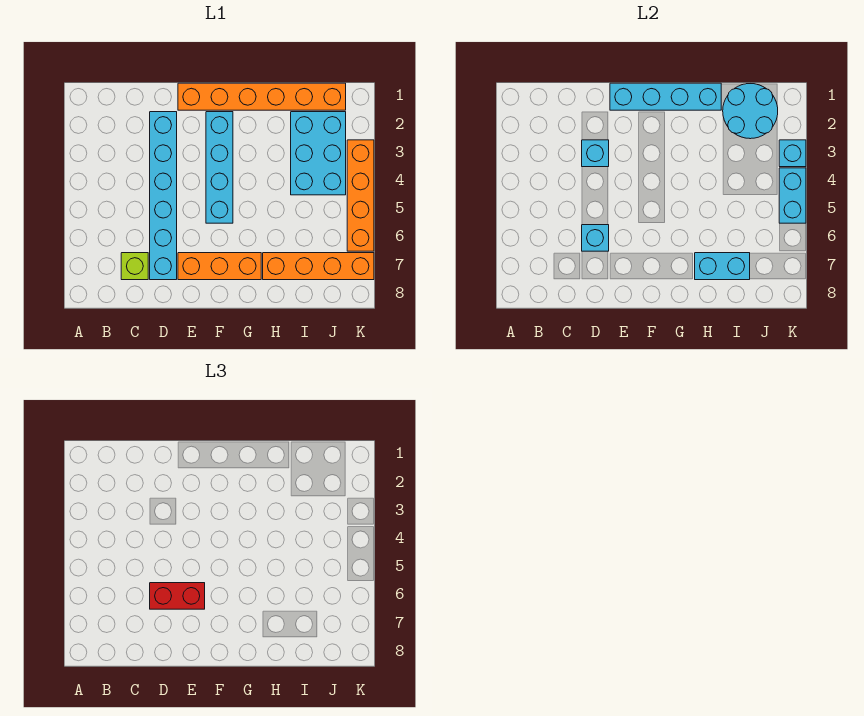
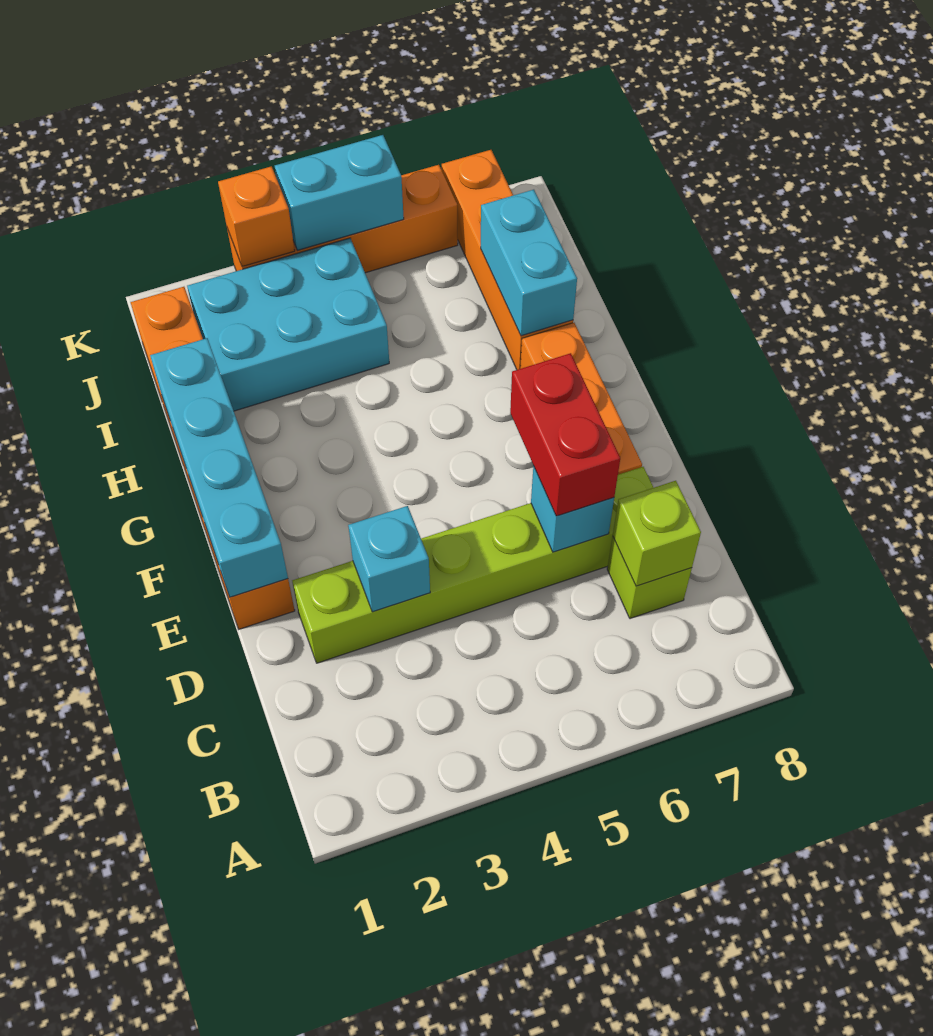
none -> lime 1x1 brick [613,481,701,586]
cyan 1x6 brick [150,112,177,280] -> lime 1x6 brick [292,467,653,663]
cyan 1x4 brick [206,112,233,223] -> none
cyan 2x2 round brick [723,84,778,139] -> none
cyan 1x1 brick [779,140,806,167] -> orange 1x1 brick [218,166,295,267]

